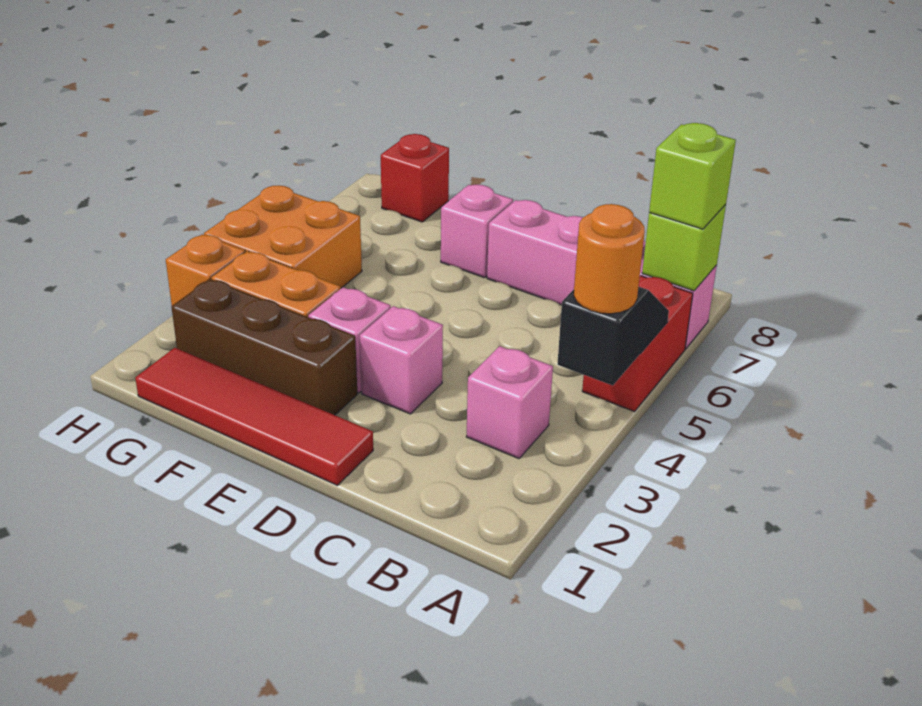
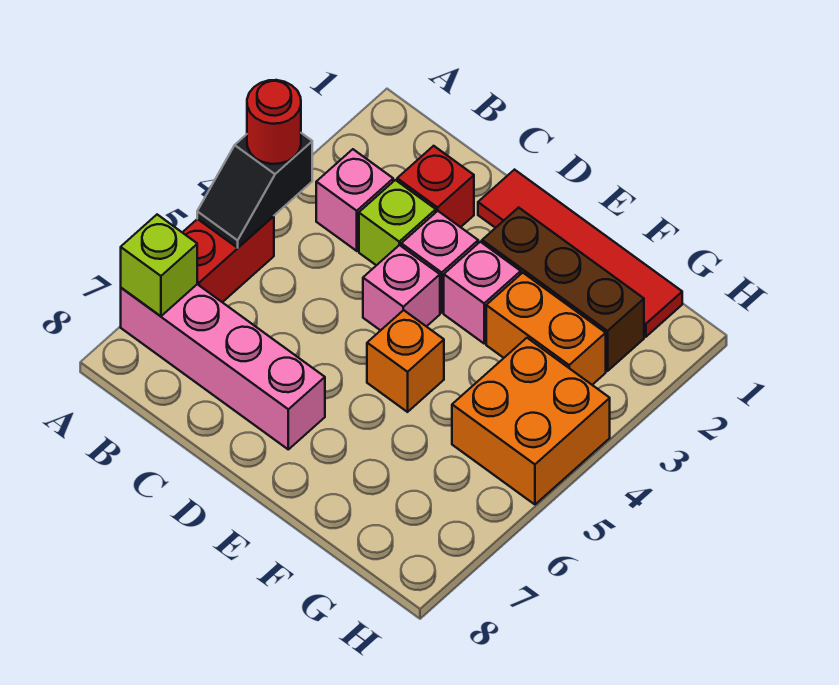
orange 1x1 round brick [574,204,645,314] -> red 1x1 round brick [247,80,301,164]
lime 1x1 brick [649,123,736,229] -> lime 1x1 brick moved to [359,180,436,265]
pink 1x1 brick [441,185,513,278] -> pink 1x1 brick moved to [363,245,440,331]
red 1x1 brick [381,134,449,222] -> red 1x1 brick moved to [397,146,474,227]
orange 1x1 brick [166,234,245,306] -> orange 1x1 brick moved to [367,310,444,412]

